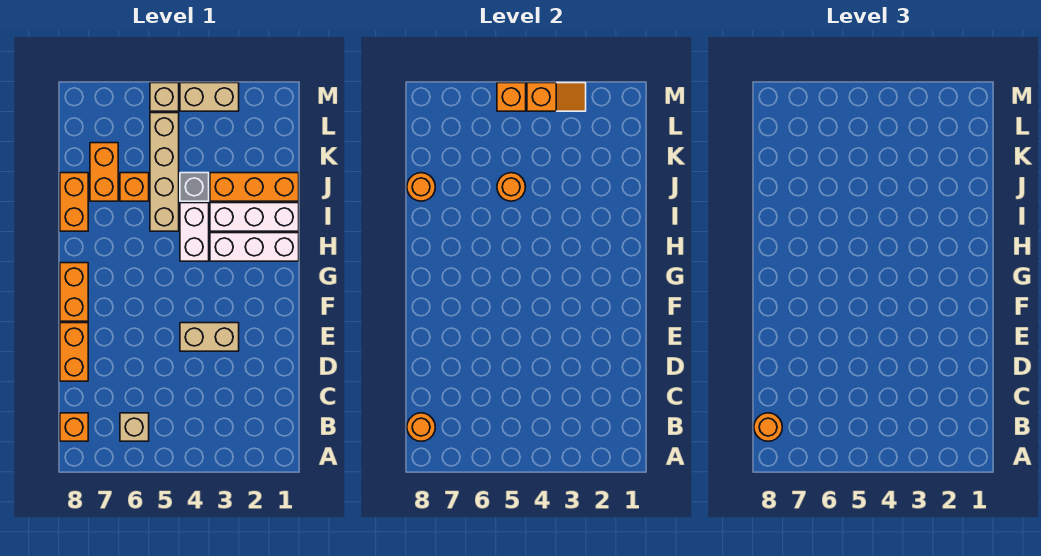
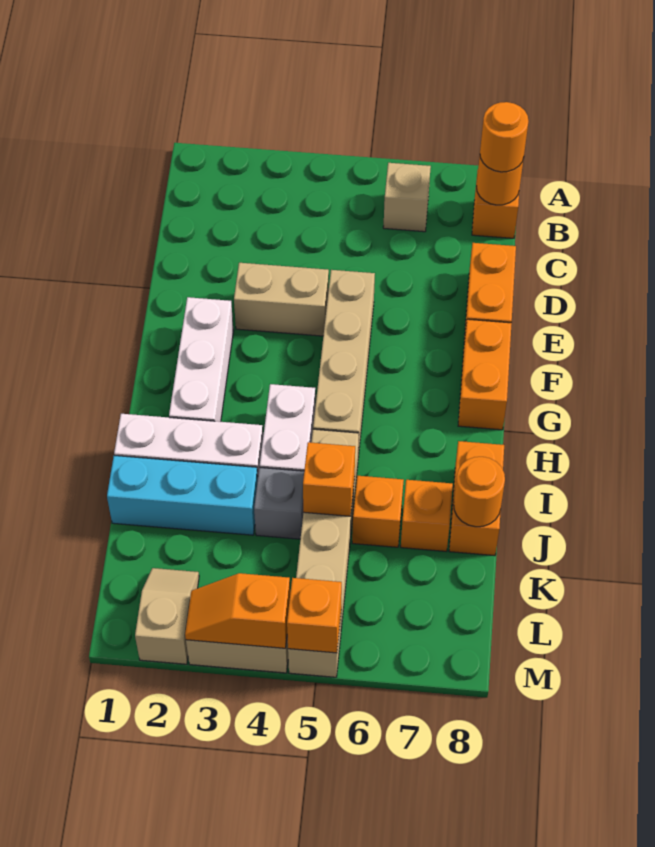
none -> tan 1x4 brick [313,270,375,457]
white 1x3 brick [210,233,299,261] -> white 1x3 brick turned to [169,297,233,422]
orange 1x3 brick [210,173,299,201] -> cyan 1x3 brick [107,455,258,535]
orange 1x1 round brick [497,173,525,201] -> orange 1x1 brick [303,442,355,516]
orange 1x2 brick [90,143,118,201] -> orange 1x1 brick [401,480,453,551]
none -> tan 1x2 slope [135,568,199,664]

